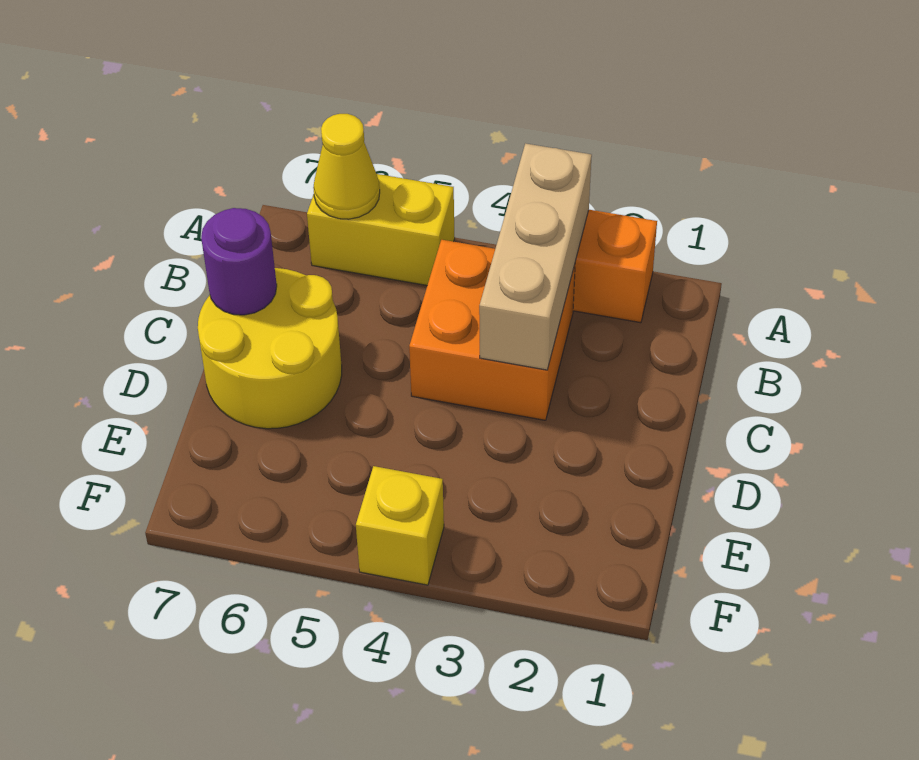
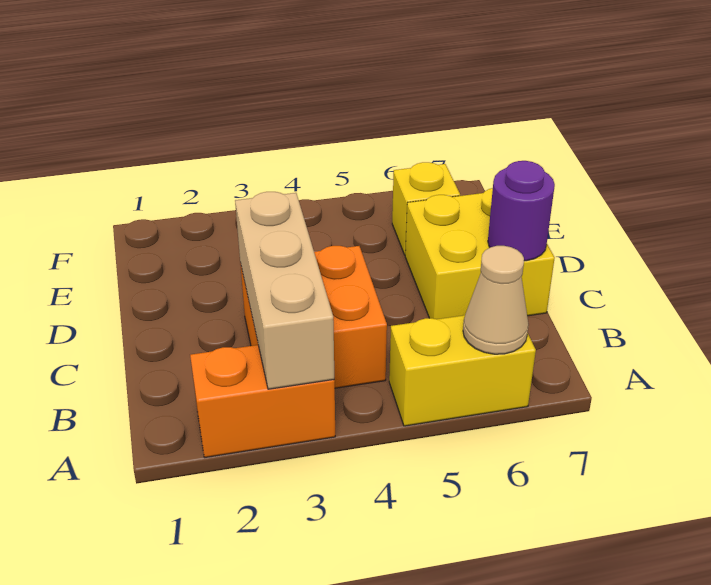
yellow 1x1 cone [313,114,380,219] -> tan 1x1 cone [463,246,529,354]
yellow 2x2 round brick [198,268,342,429] -> yellow 2x2 brick [405,188,555,319]
yellow 1x1 brick [356,466,444,585] -> yellow 1x1 brick moved to [392,162,460,255]

